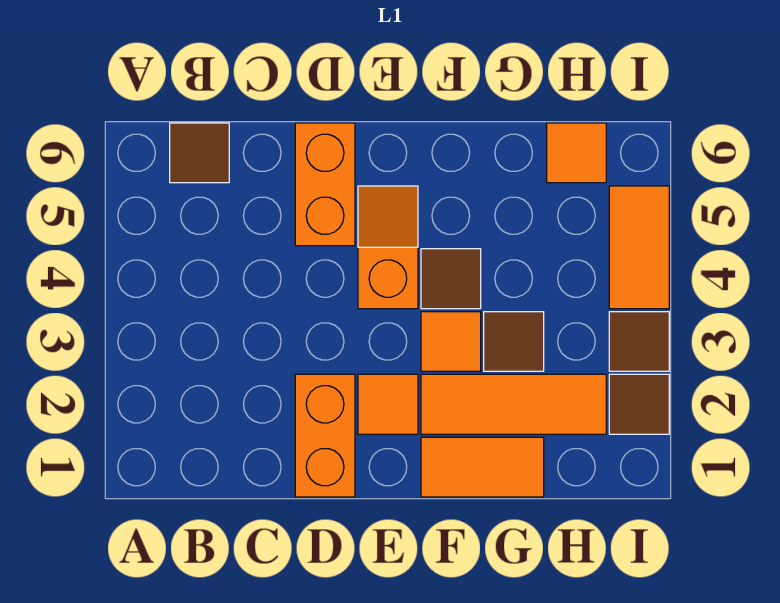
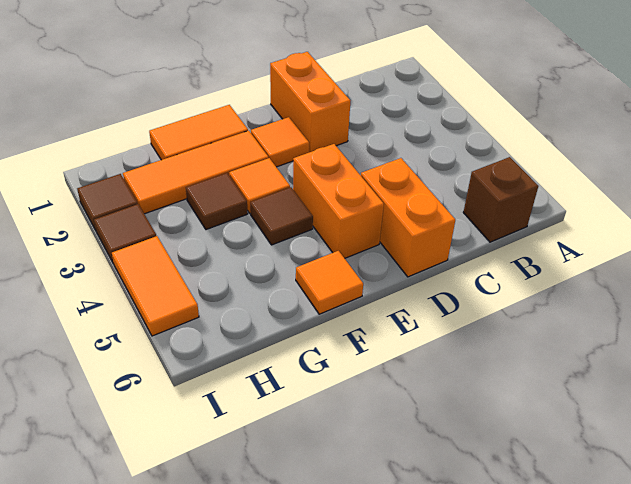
brown 1x1 tile [170,123,229,183] -> brown 1x1 brick [463,157,538,242]
orange 1x2 slope [358,186,418,309] -> orange 1x2 brick [293,144,384,258]
orange 1x1 tile [547,123,606,183] -> orange 1x1 tile moved to [296,251,363,314]

